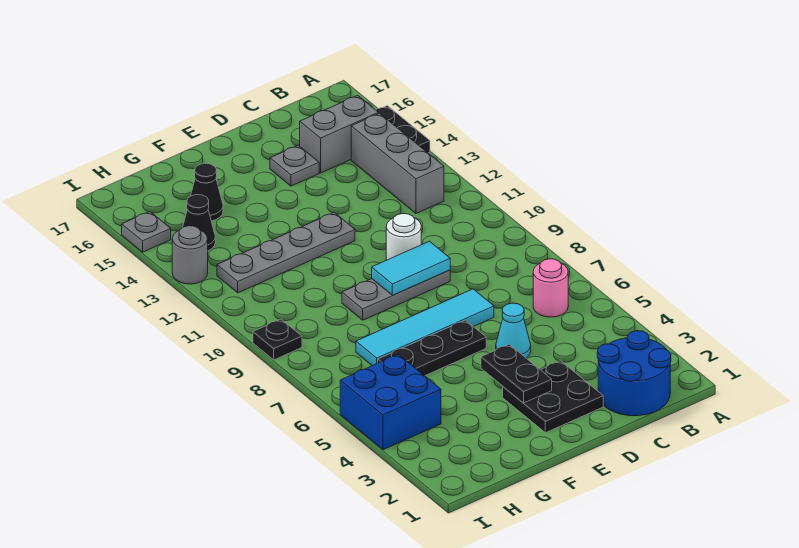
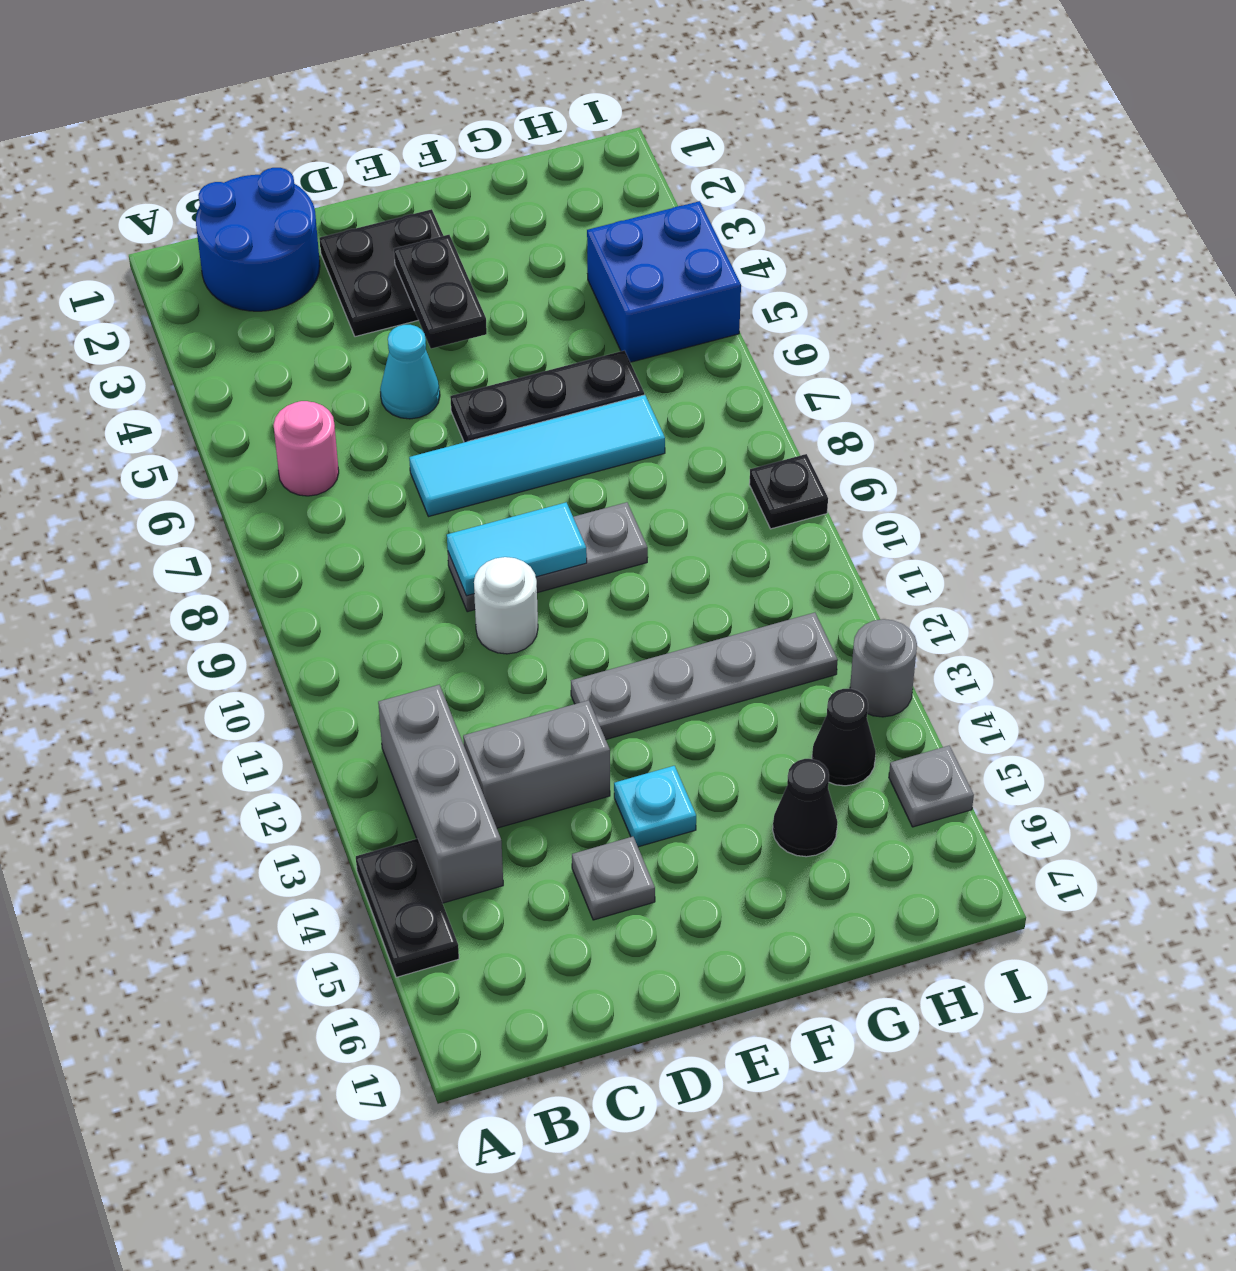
grey 1x2 brick [300,95,379,173] -> grey 1x2 brick moved to [463,700,610,828]
none -> cyan 1x1 plate [614,766,696,847]

